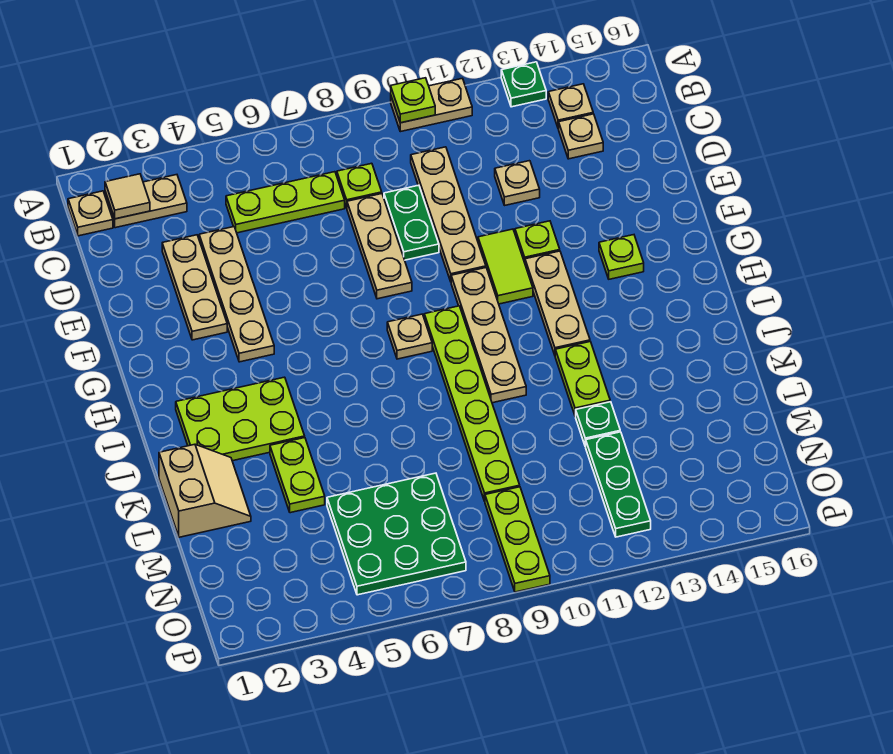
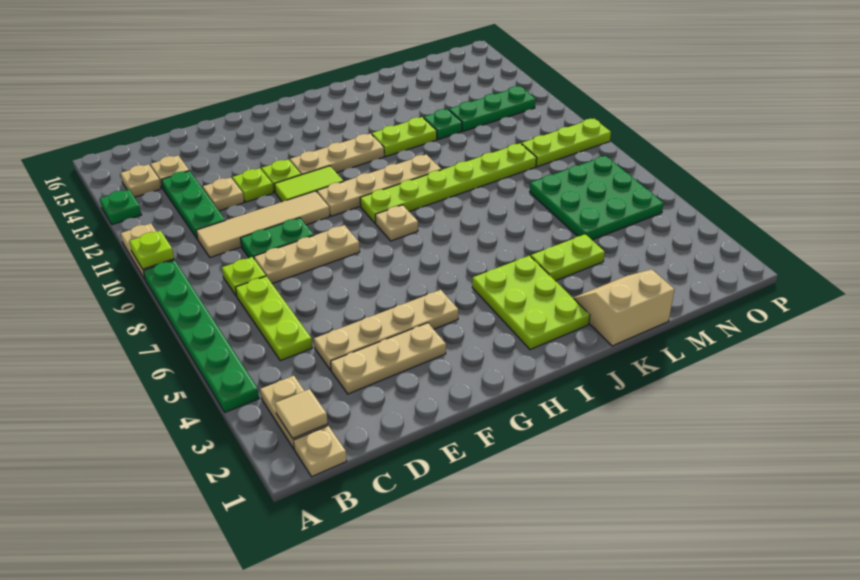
none -> green 1x6 plate [143,260,259,412]
tan 1x4 plate [411,147,486,281] -> tan 1x4 tile [196,191,330,258]
none -> green 1x3 plate [161,171,225,239]
lime 1x1 plate [599,235,644,279] -> lime 1x1 plate moved to [233,168,273,202]

